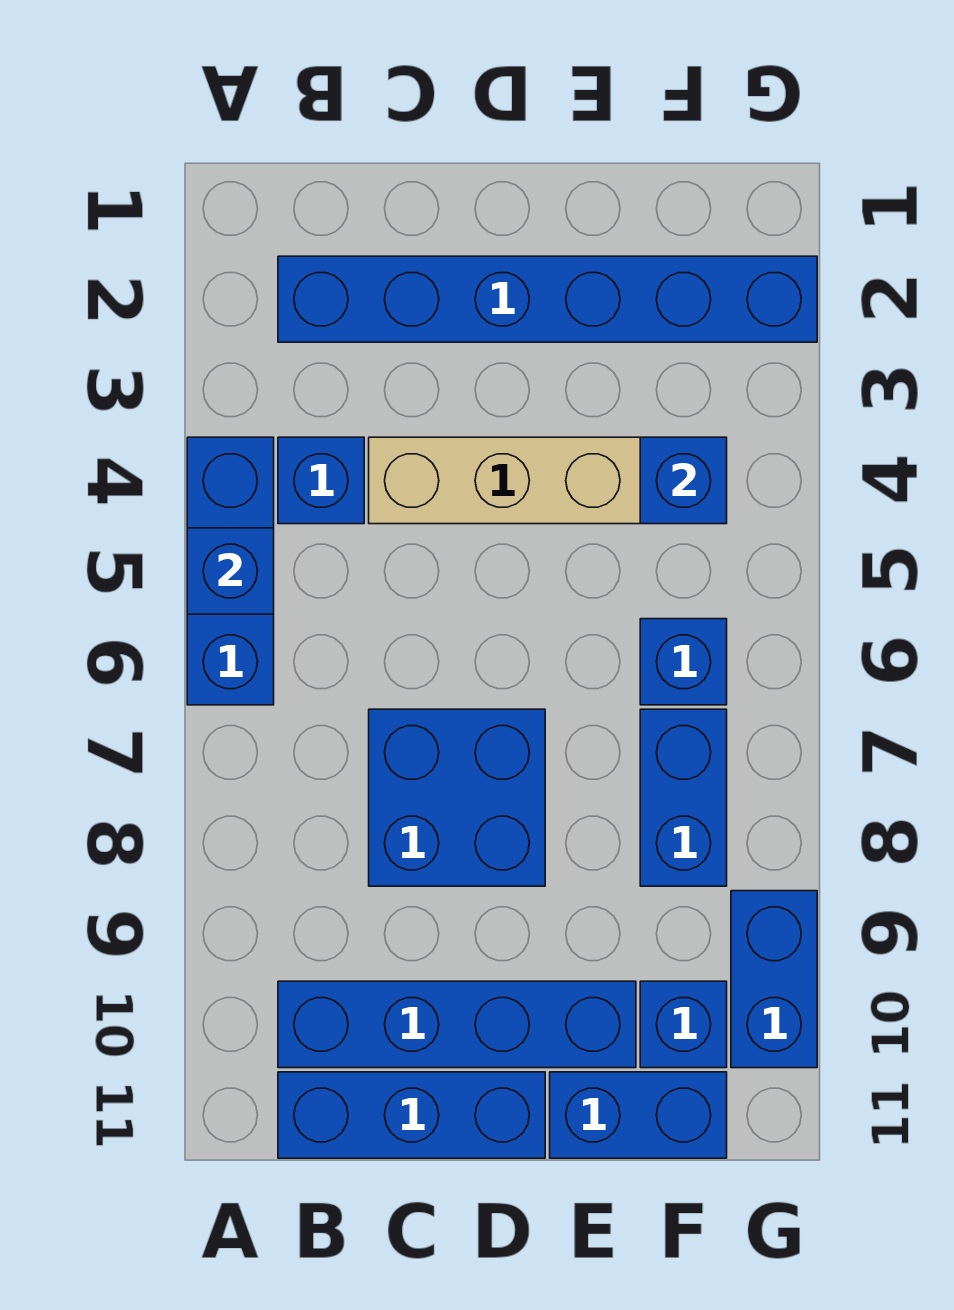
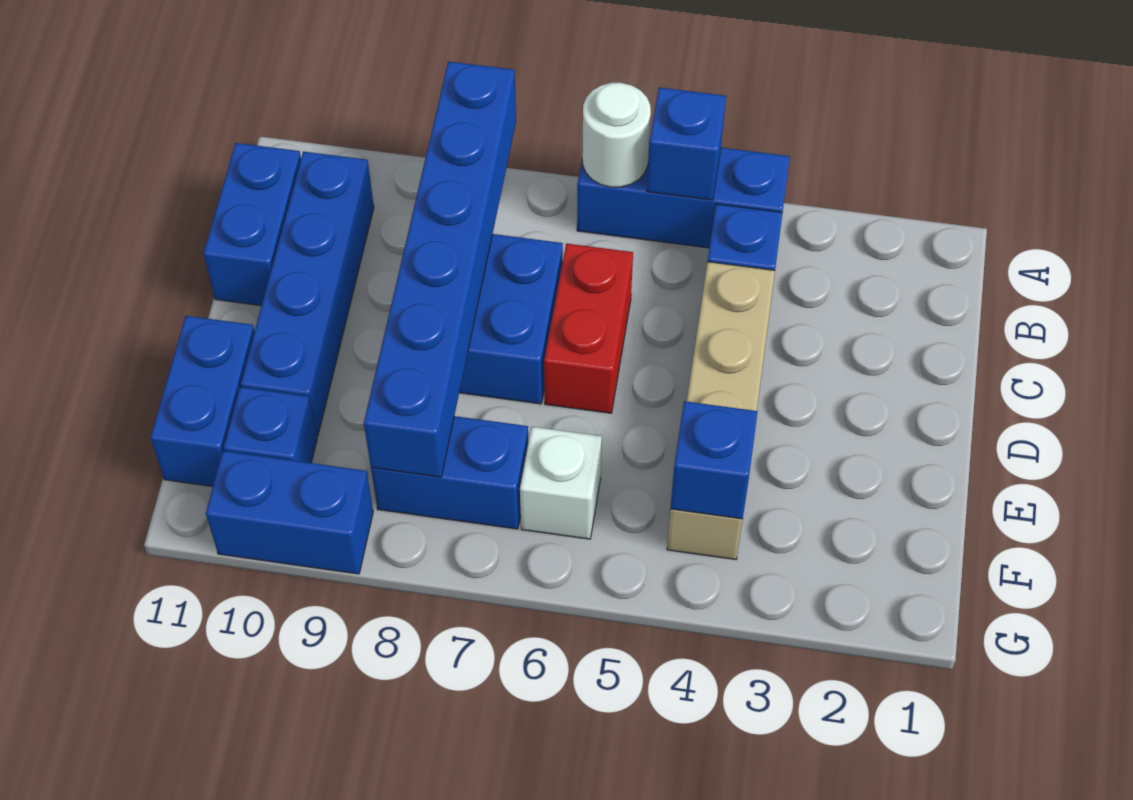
none -> white 1x1 round brick [582,83,651,187]
blue 1x6 brick [278,256,817,342] -> blue 1x6 brick moved to [364,61,516,477]
blue 1x3 brick [278,1072,545,1158] -> blue 1x2 brick [204,143,301,306]
none -> red 1x2 brick [544,243,633,413]
blue 1x1 brick [640,619,727,705] -> white 1x1 brick [520,427,602,539]

